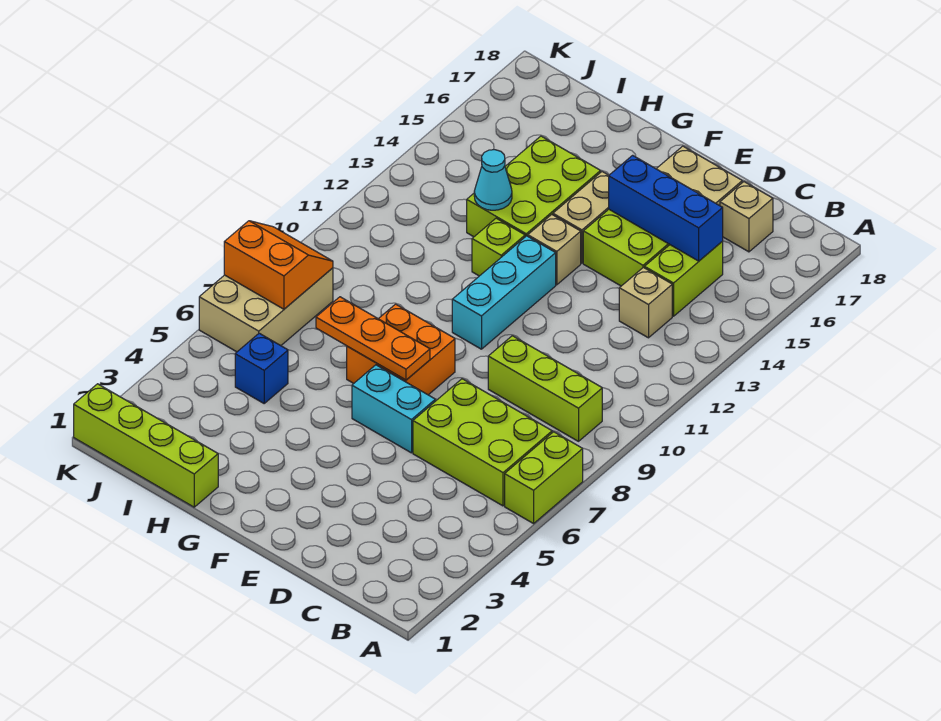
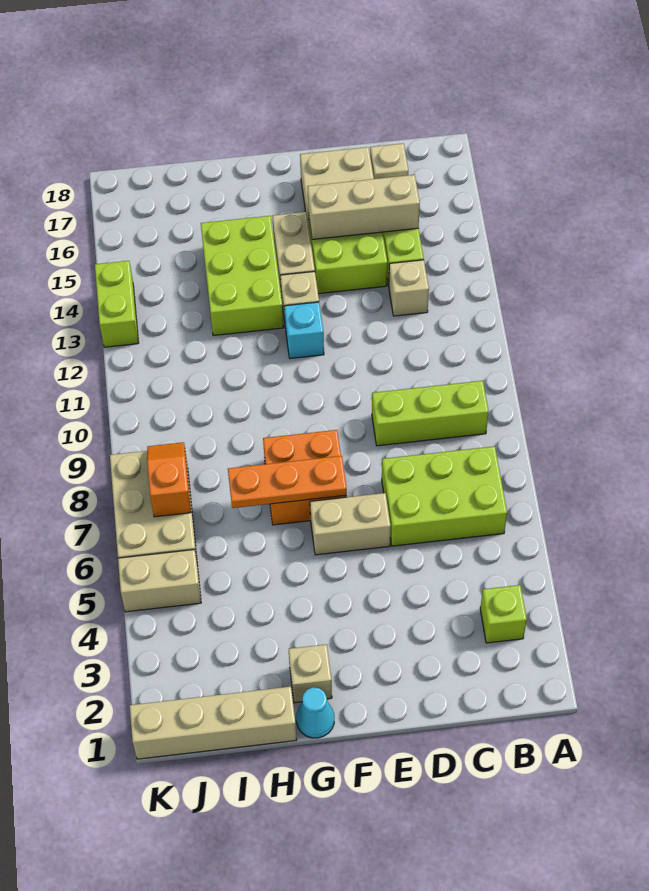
lime 1x2 brick [505,432,583,524] -> lime 1x2 brick moved to [95,261,139,347]
blue 1x3 brick [609,155,723,261] -> tan 1x3 brick [307,175,420,239]
cyan 1x2 brick [352,365,435,453] -> tan 1x2 brick [310,493,391,555]
cyan 1x3 brick [452,236,556,349] -> cyan 1x1 brick [284,302,324,358]
none -> tan 1x1 brick [289,644,332,703]
lime 1x1 brick [472,218,525,276] -> lime 1x1 brick moved to [480,585,527,643]
lime 1x4 brick [74,384,218,507] -> tan 1x4 brick [130,687,297,759]
cyan 1x1 cone [474,150,512,210] -> cyan 1x1 cone moved to [296,687,334,738]
blue 1x1 brick [235,333,288,403] -> none
none -> tan 1x2 brick [118,550,201,612]
orange 2x2 slope [224,221,333,309] -> orange 1x2 slope [147,442,191,517]

